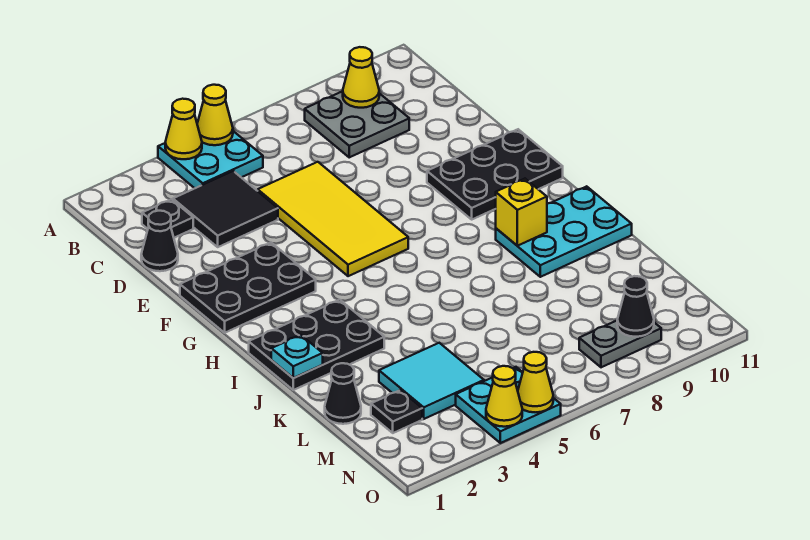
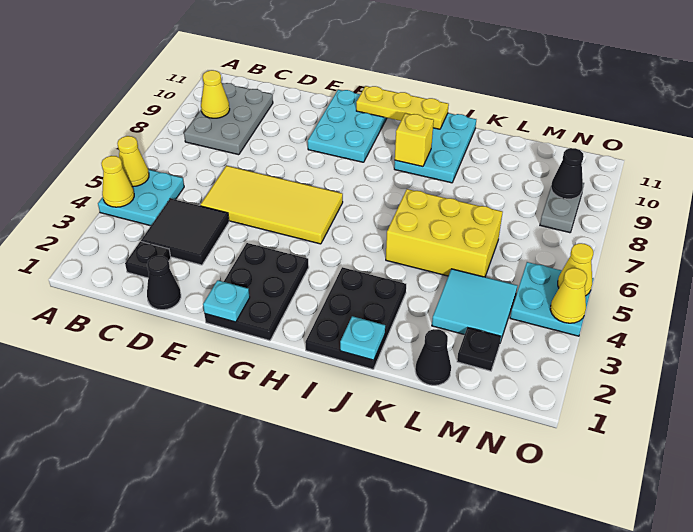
grey 2x2 plate [305,91,409,157] -> grey 2x3 plate [184,83,273,155]
none -> cyan 1x1 plate [203,280,250,322]
black 2x3 plate [427,129,563,219] -> cyan 2x3 plate [308,90,387,162]
none -> yellow 1x3 plate [356,86,449,129]
none -> yellow 2x3 brick [386,189,503,277]

